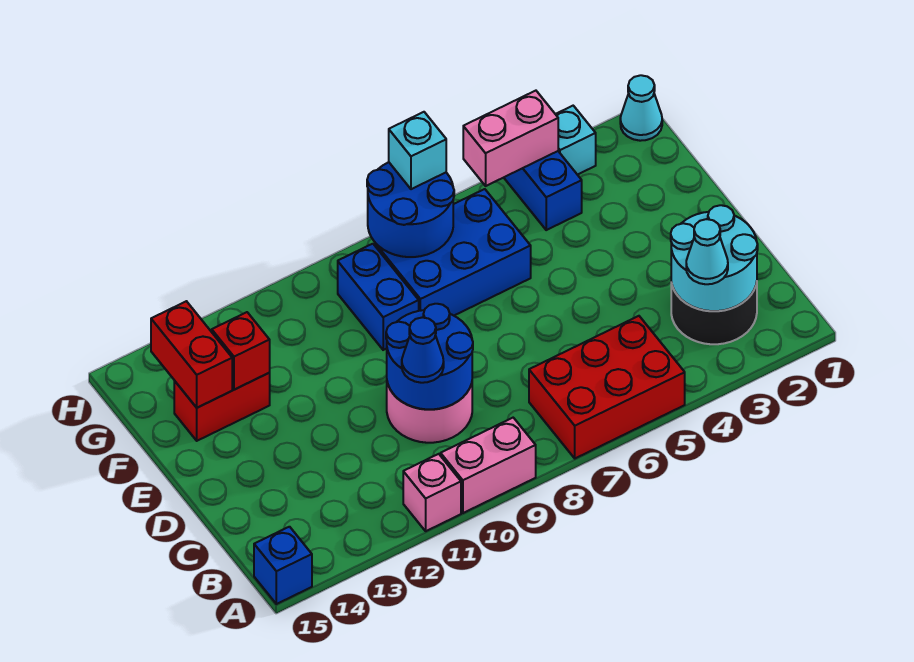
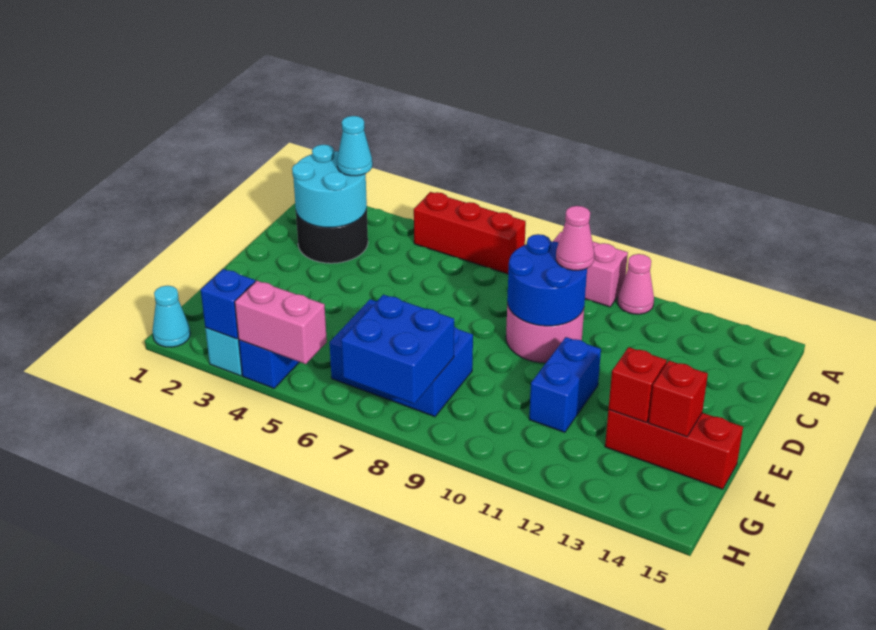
red 2x3 brick [529,316,685,458] -> red 1x3 brick [414,192,526,274]
pink 1x1 brick [403,454,461,531] -> pink 1x1 cone [618,254,654,314]
blue 1x1 brick [254,527,312,604] -> blue 1x1 brick moved to [201,269,255,339]
blue 1x1 cone [402,317,444,383] -> pink 1x1 cone [556,206,594,270]
blue 1x2 brick [338,244,419,350] -> blue 1x2 brick moved to [529,337,601,432]
red 1x2 brick [174,373,270,441] -> red 1x3 brick [605,410,743,489]
red 1x2 brick [151,301,232,408] -> red 1x1 brick [649,361,708,437]
blue 2x2 round brick [367,162,454,257] -> blue 2x2 brick [341,295,454,404]
cyan 1x1 brick [389,112,446,189] -> none

